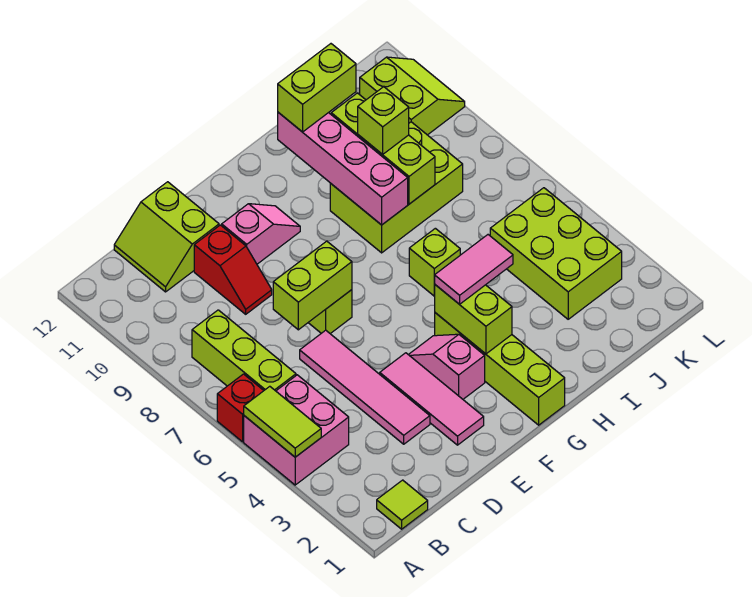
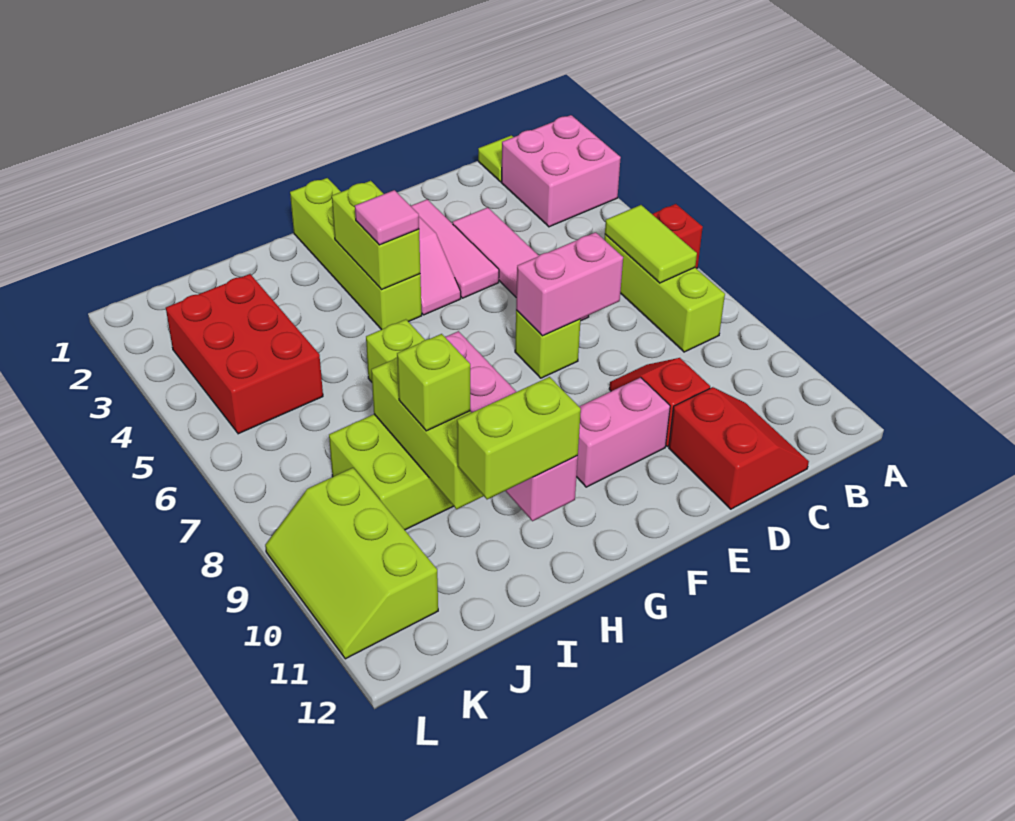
pink 2x2 brick [244,375,349,485] -> pink 2x2 brick moved to [501,115,621,227]
lime 1x2 tile [244,386,321,457] -> lime 1x2 tile moved to [605,205,697,283]
lime 2x2 slope [114,182,219,292] -> red 2x2 slope [669,387,809,509]
lime 1x2 brick [273,241,352,330] -> pink 1x2 brick [516,232,623,336]
pink 1x2 slope [222,204,300,264] -> pink 1x2 brick [576,377,670,487]
pink 1x2 tile [435,235,513,304] -> pink 1x1 tile [355,190,419,245]
lime 2x3 brick [490,188,622,319] -> red 2x3 brick [166,274,323,434]
lime 2x2 slope [360,57,465,135] -> lime 2x3 slope [265,468,438,659]

